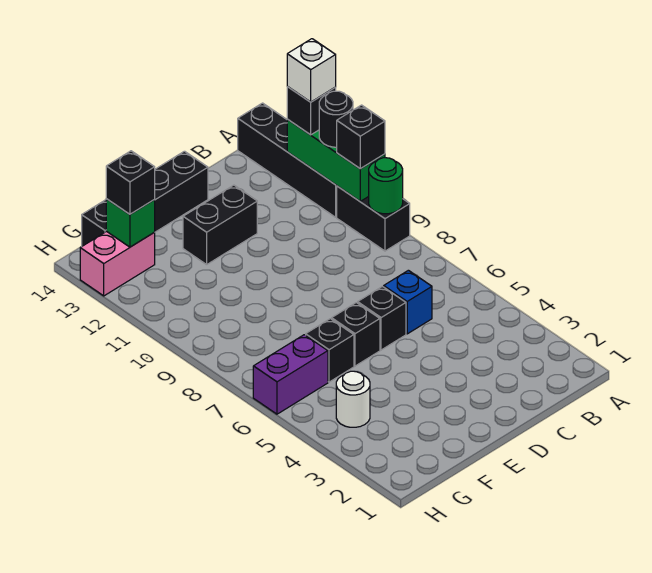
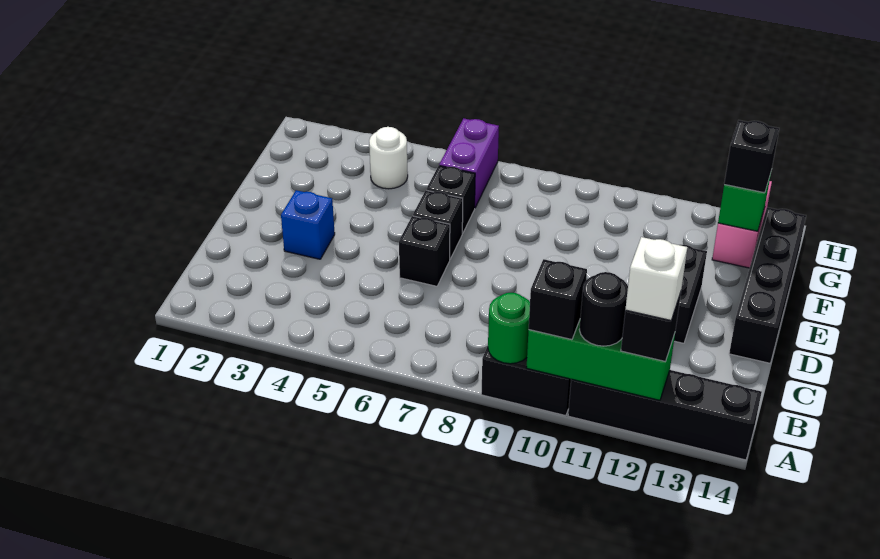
blue 1x1 brick [384,270,432,334] -> blue 1x1 brick moved to [281,190,335,259]

